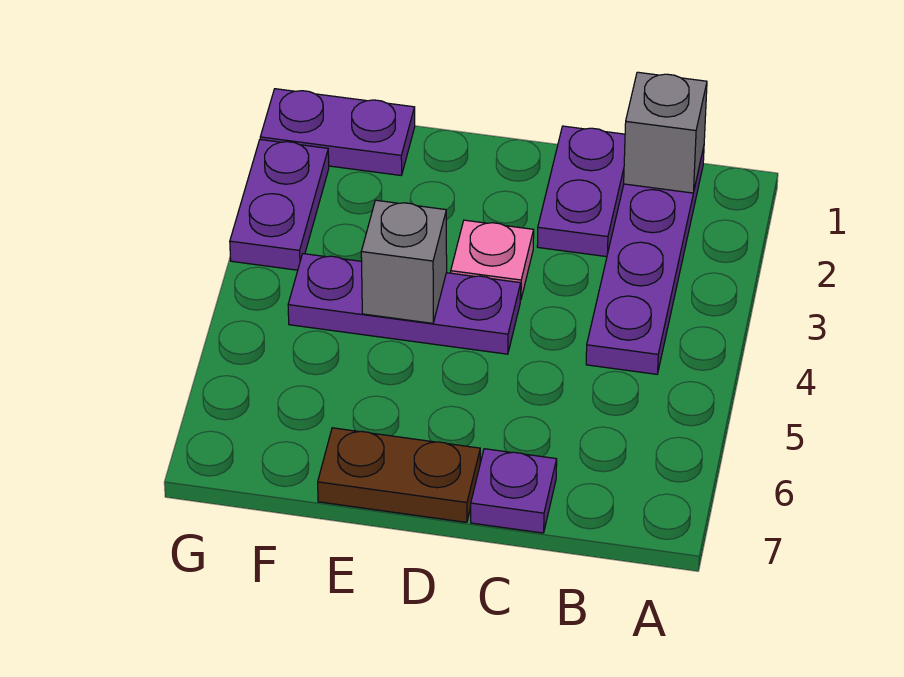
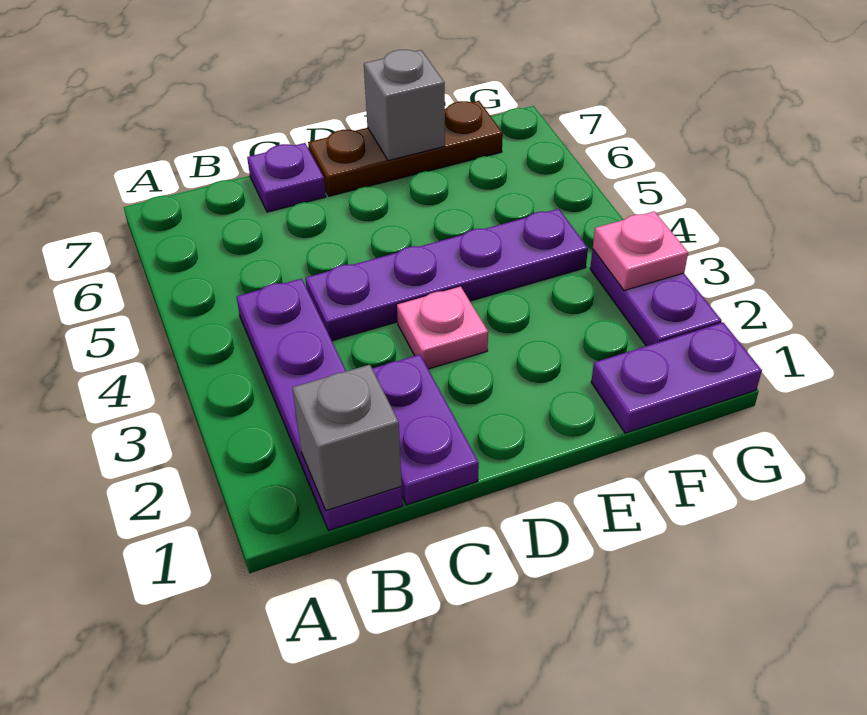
purple 1x3 plate [288,254,521,354] -> purple 1x4 plate [305,209,588,341]
brown 1x2 plate [318,428,480,522] -> brown 1x3 plate [308,101,503,196]
grey 1x1 brick [361,200,447,323] -> grey 1x1 brick moved to [364,50,445,161]
none -> pink 1x1 plate [593,211,688,291]

